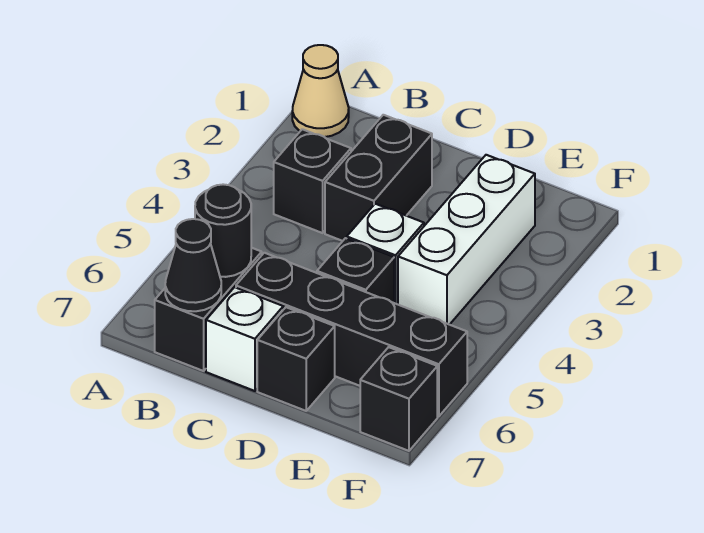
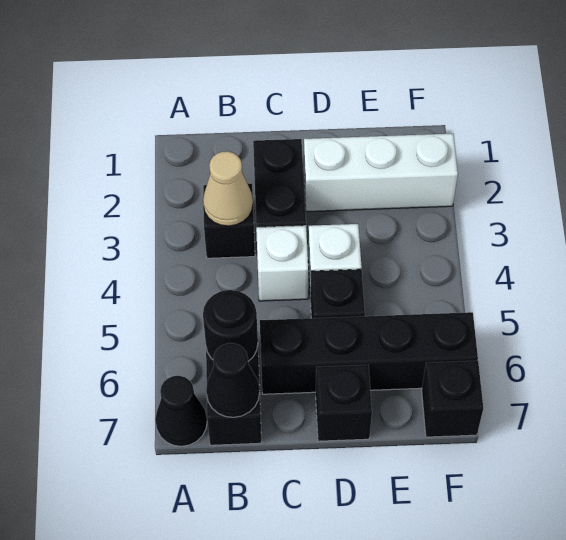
tan 1x1 cone [292,45,349,137] -> tan 1x1 cone moved to [203,151,253,226]
none -> black 1x1 cone [155,376,207,446]
white 1x1 brick [206,287,283,391] -> white 1x1 brick moved to [256,226,308,301]
white 1x3 brick [398,155,535,325] -> white 1x3 brick turned to [304,134,458,212]

